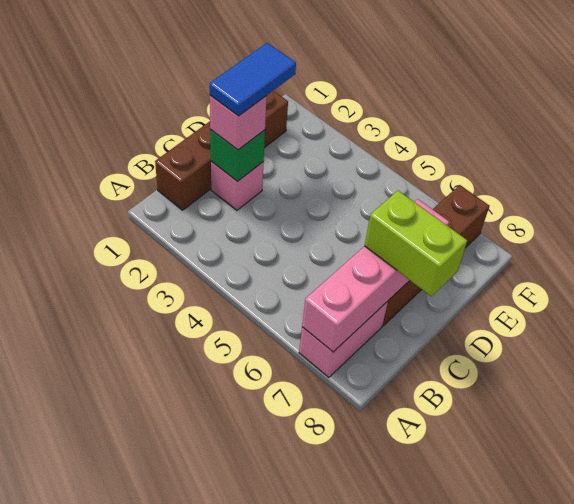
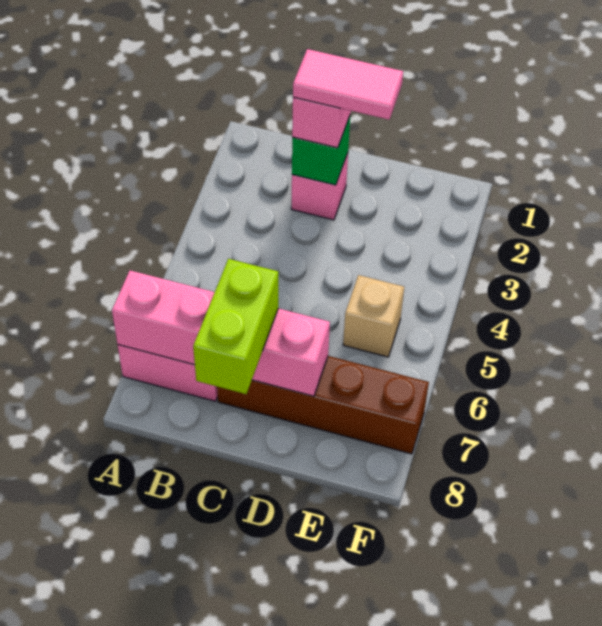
brown 1x4 brick [155,91,288,210] -> none
blue 1x2 tile [210,43,296,116] -> pink 1x2 tile [293,49,403,120]
none -> tan 1x1 brick [343,275,404,357]

